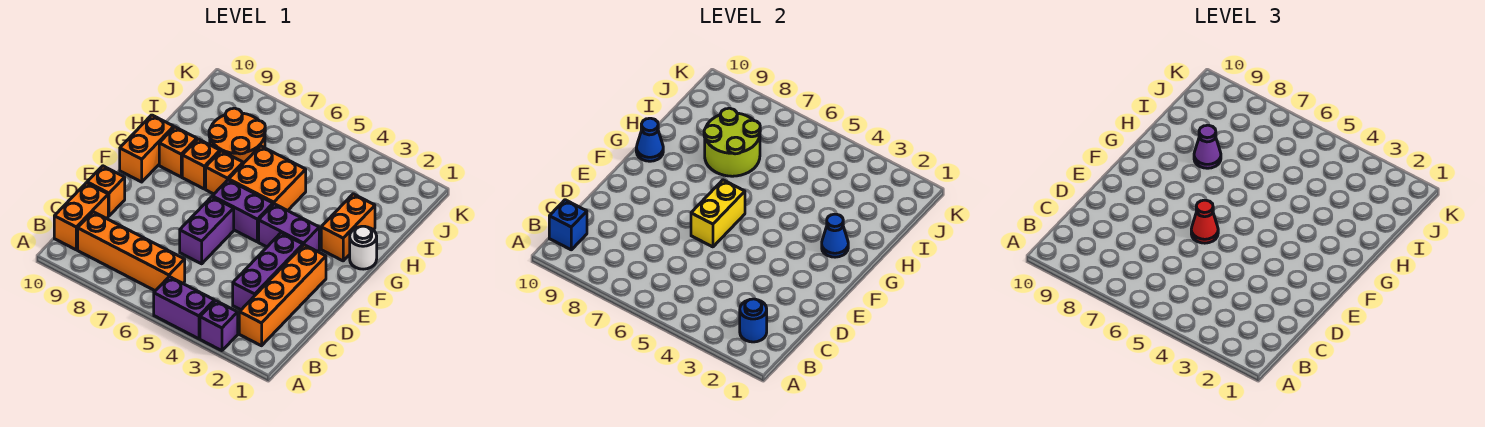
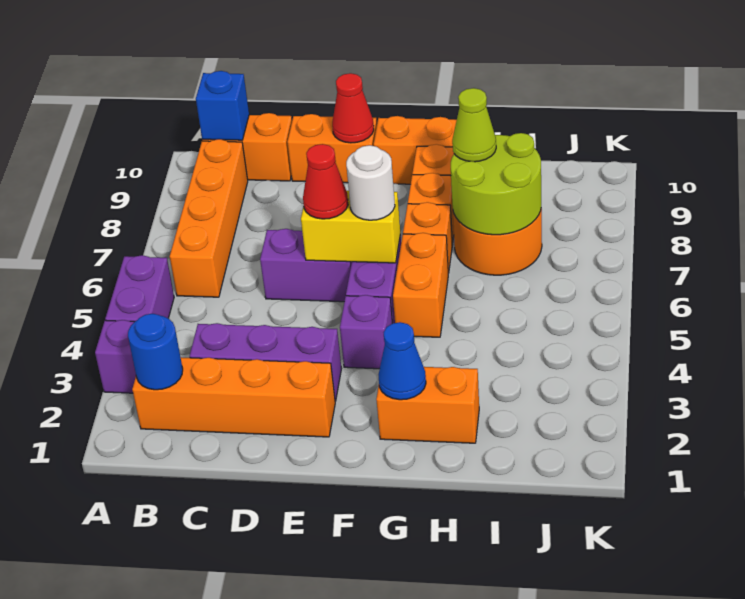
orange 1x1 brick [87,166,125,216] -> orange 1x2 brick [287,114,377,183]
none -> red 1x1 cone [332,73,374,143]
purple 1x2 brick [259,204,319,252] -> purple 1x1 brick [340,295,392,369]
white 1x1 round brick [350,226,377,269] -> white 1x1 round brick moved to [346,145,395,220]
orange 2x2 brick [229,146,306,211] -> orange 1x2 brick [393,233,448,337]
blue 1x1 cone [636,118,663,161] -> none
purple 1x1 cone [1194,125,1221,168] -> lime 1x1 cone [452,88,496,162]

